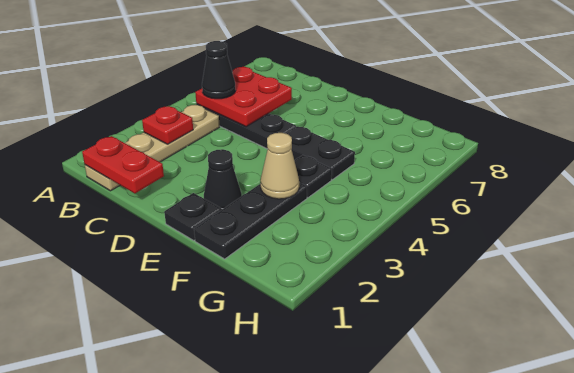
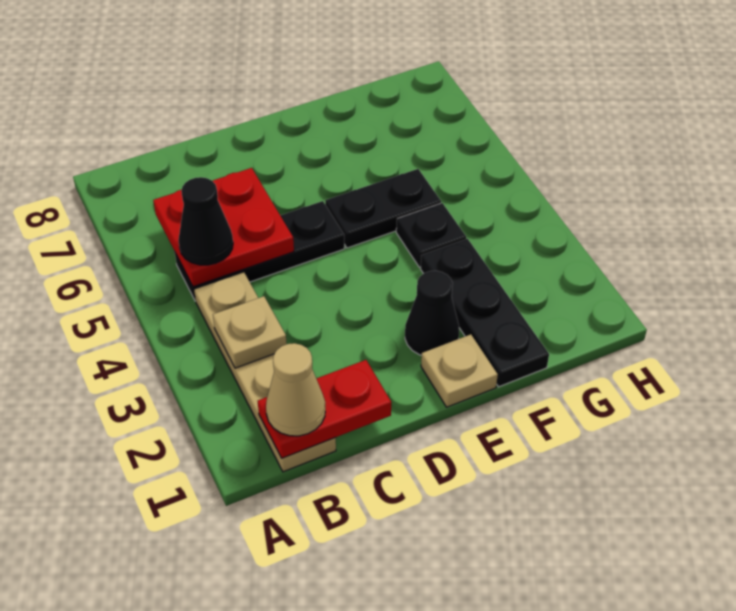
red 1x1 plate [142,106,193,144] -> tan 1x1 plate [213,296,287,368]
black 1x1 plate [164,193,221,240] -> tan 1x1 plate [421,334,498,407]
tan 1x1 cone [260,133,299,199] -> tan 1x1 cone moved to [266,343,325,436]

